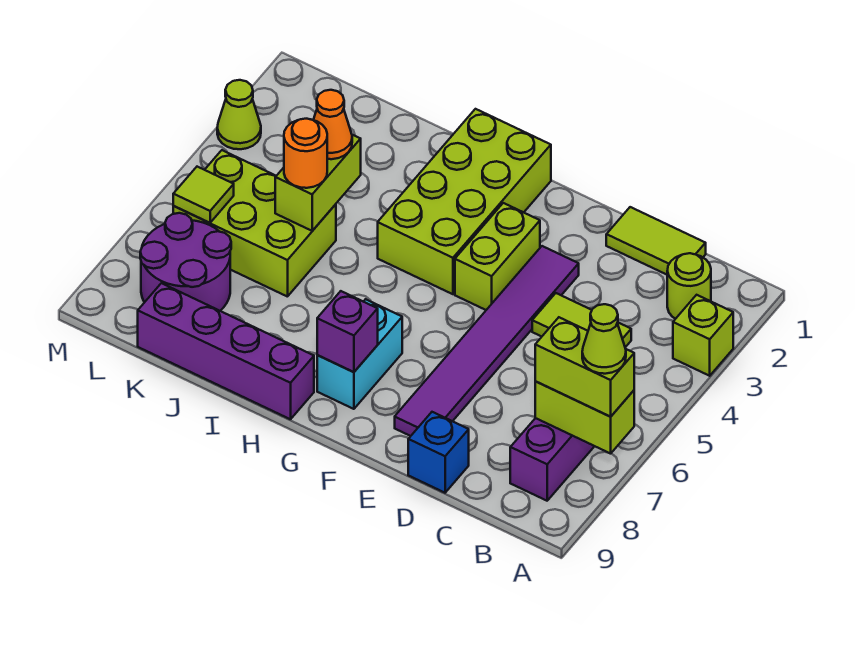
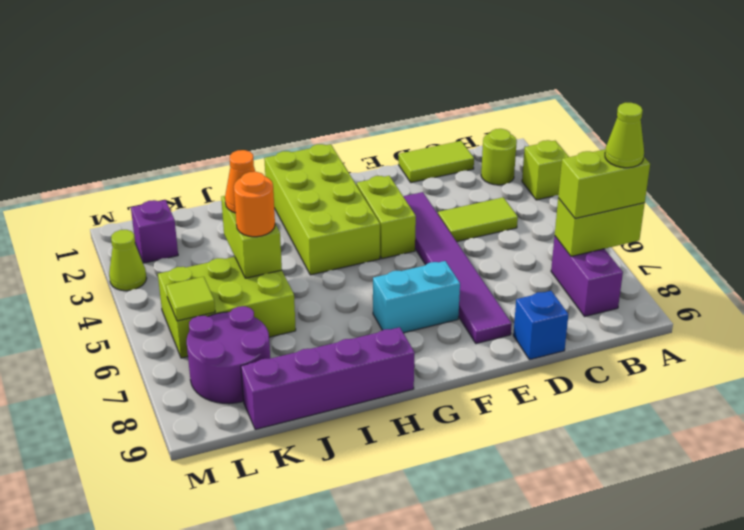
cyan 1x2 brick [317,299,402,409] -> cyan 1x2 brick turned to [373,261,460,333]
purple 1x1 brick [317,291,378,372] -> purple 1x1 brick moved to [131,200,178,263]

